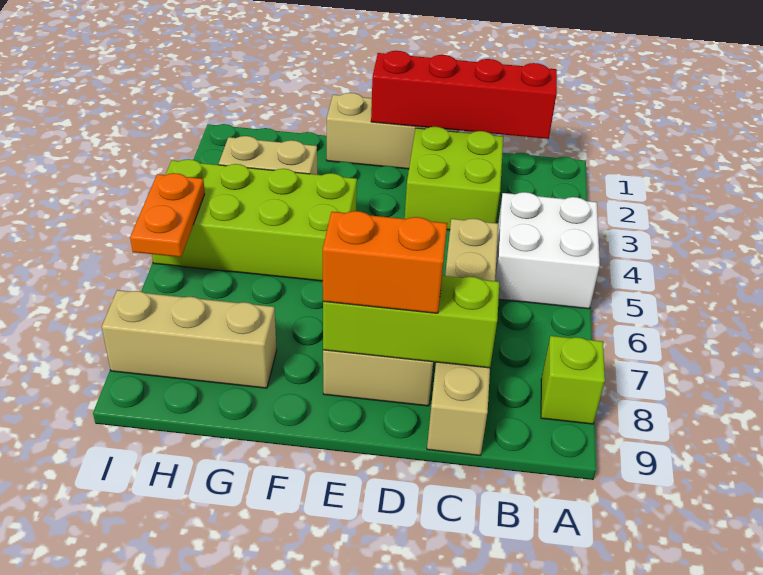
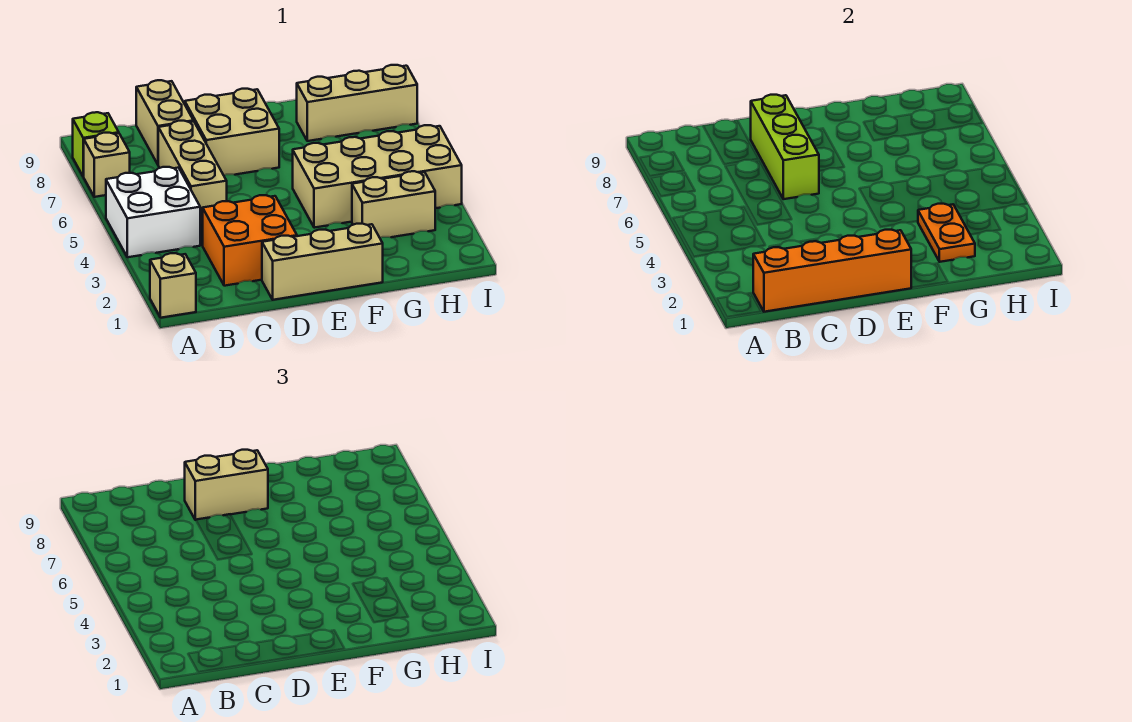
none -> tan 1x1 brick [150,253,196,318]
none -> tan 1x1 brick [84,133,130,197]
red 1x4 brick [371,51,557,139] -> orange 1x4 brick [753,230,911,312]
lime 2x2 brick [405,127,503,230] -> orange 2x2 brick [203,195,297,286]
lime 1x3 brick [323,276,499,368] -> lime 1x3 brick turned to [751,95,819,199]
orange 1x2 brick [323,211,447,313] -> tan 1x2 brick [185,450,268,520]
lime 2x4 brick [152,159,357,281] -> tan 2x4 brick [293,125,462,228]
orange 1x2 plate [130,173,205,257] -> orange 1x2 plate moved to [918,204,975,262]

